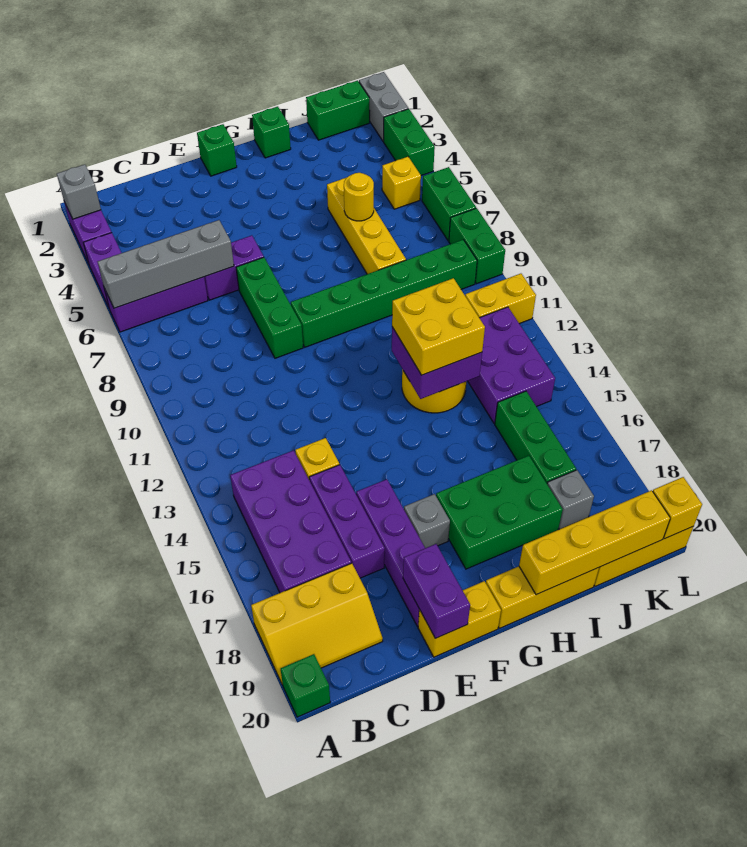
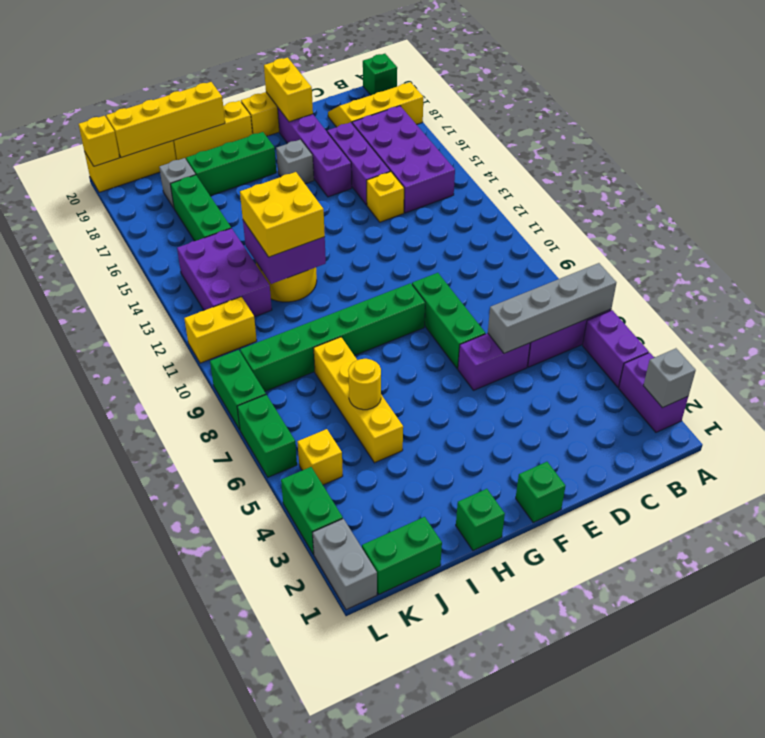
purple 1x2 brick [403,544,470,638] -> yellow 1x2 brick [264,58,313,122]
green 2x3 brick [436,456,563,569] -> green 1x3 brick [186,132,276,196]

